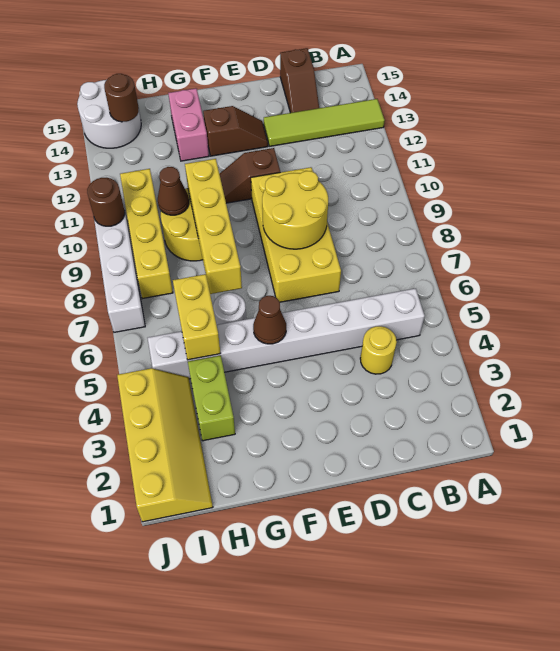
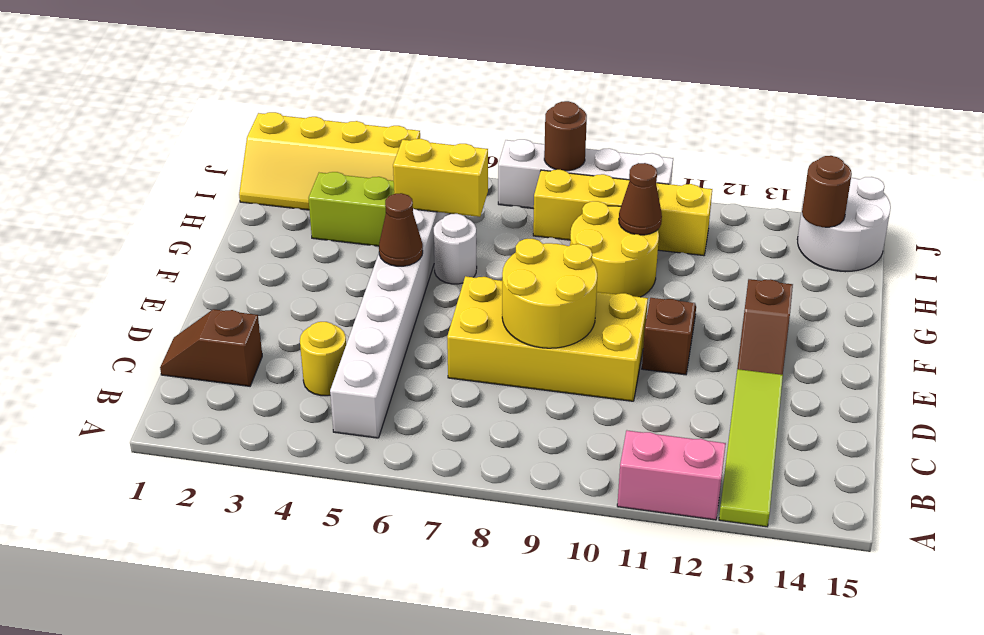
brown 1x2 slope [280,48,319,113] -> brown 1x2 slope moved to [160,309,262,386]
yellow 1x4 brick [185,159,242,294] -> none
pink 1x2 brick [168,88,209,161] -> pink 1x2 brick moved to [617,431,726,520]
brown 1x1 round brick [87,178,125,226] -> brown 1x1 round brick moved to [544,101,587,171]

